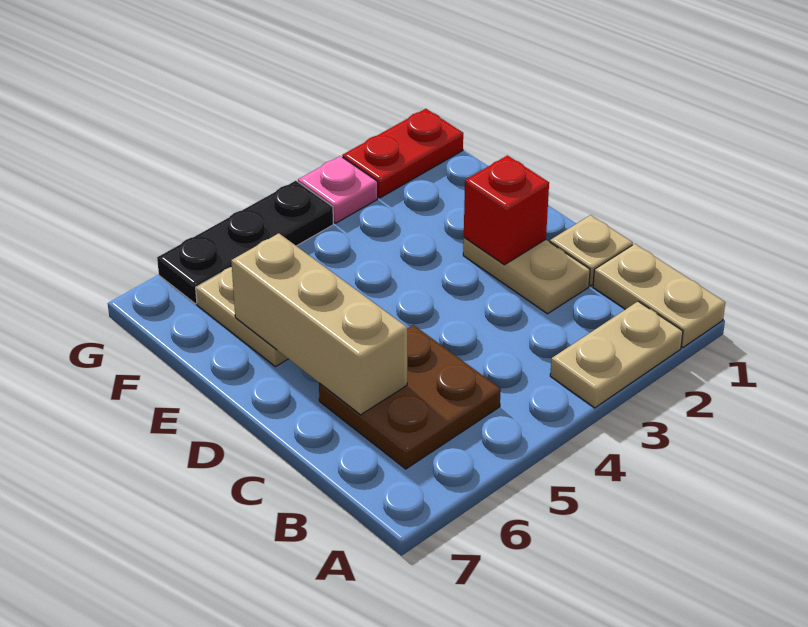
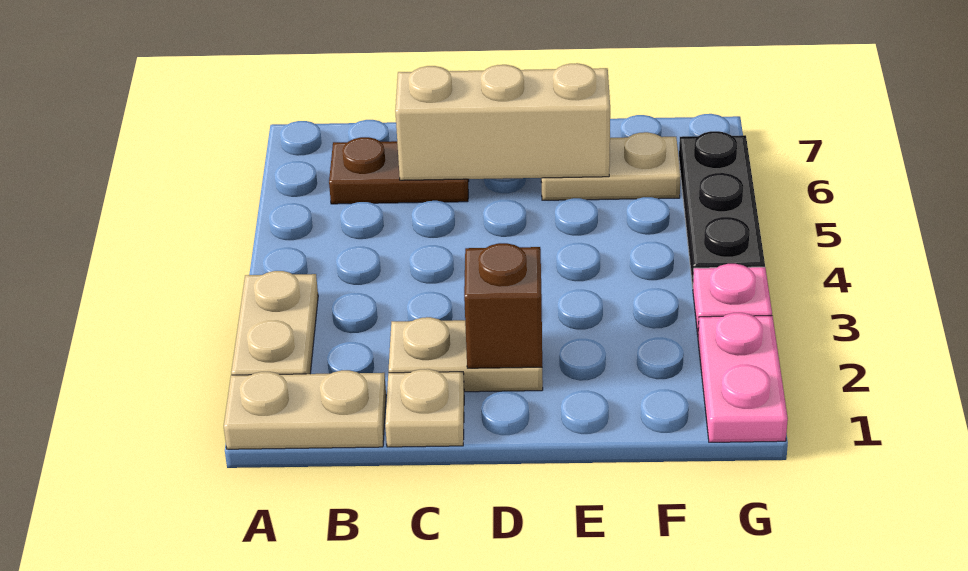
brown 2x2 plate [319,325,501,469] -> brown 1x2 plate [329,137,469,204]
red 1x1 brick [464,155,549,265] -> brown 1x1 brick [464,243,542,368]
red 1x2 plate [342,109,463,198] -> pink 1x2 plate [698,313,788,442]

